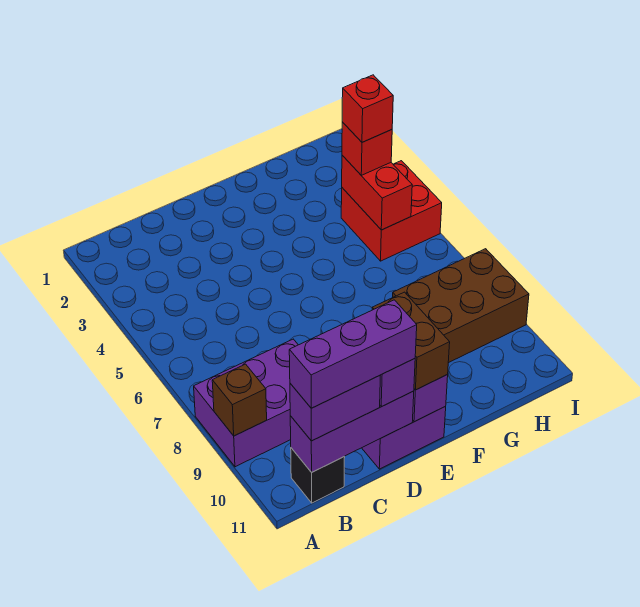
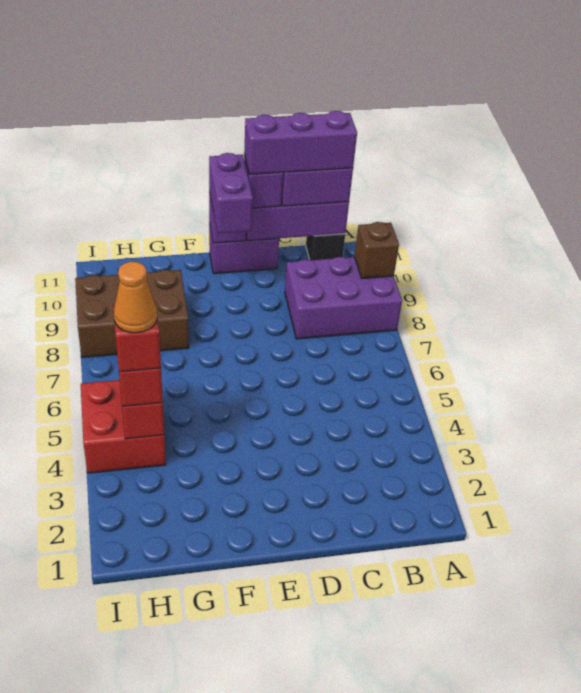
brown 1x2 brick [372,292,450,390] -> purple 1x2 brick [209,153,253,233]
none -> orange 1x1 cone [114,261,157,333]

